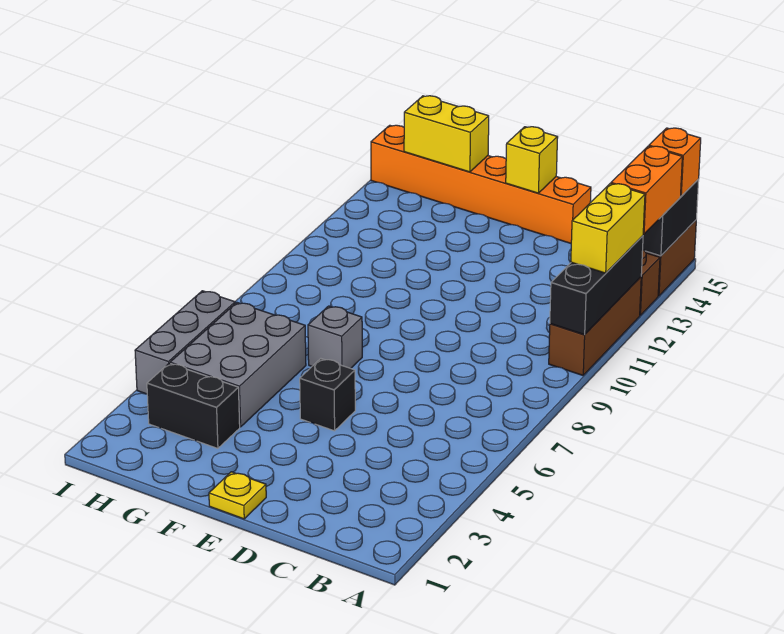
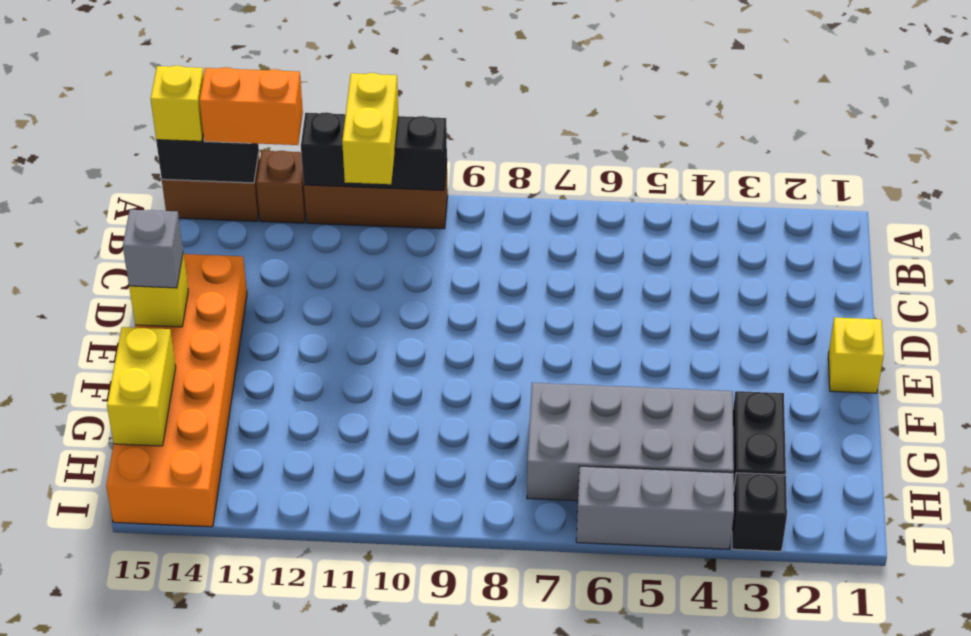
yellow 1x2 brick [571,183,645,273] -> yellow 1x2 brick turned to [342,73,398,184]
orange 1x1 brick [649,128,701,196] -> yellow 1x1 brick [151,66,204,141]
orange 1x6 brick [371,125,591,243] -> orange 2x6 brick [106,254,247,527]
yellow 1x1 plate [209,472,266,519] -> yellow 1x1 brick [828,317,884,393]
black 1x1 brick [300,359,355,431] -> black 1x1 brick moved to [732,473,787,551]
grey 1x1 brick [308,306,362,368] -> grey 1x1 brick moved to [123,210,183,288]
grey 2x3 brick [170,303,306,427] -> grey 2x4 brick [527,383,734,501]

